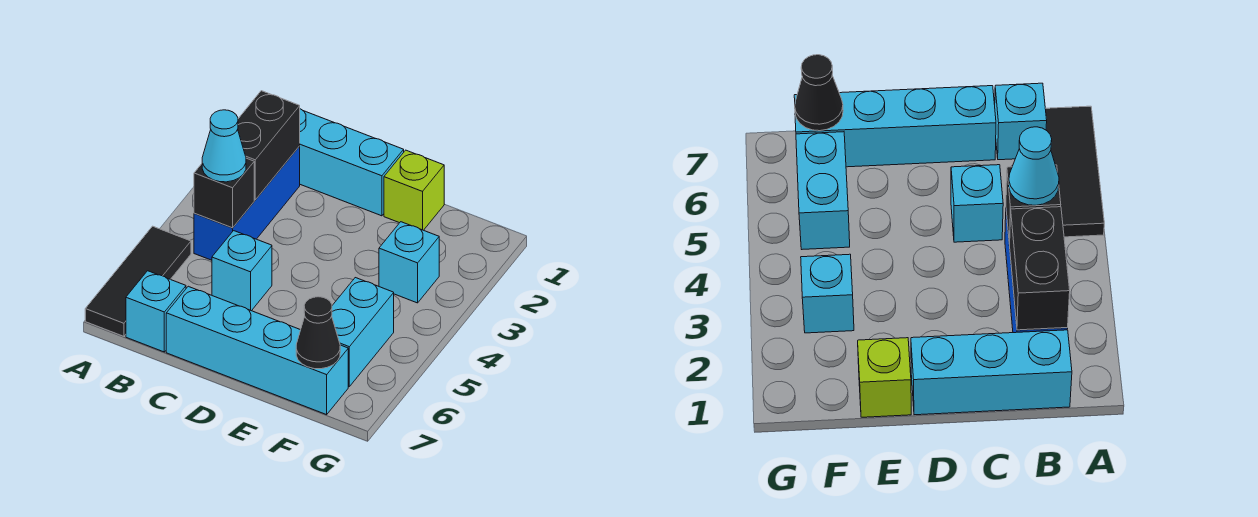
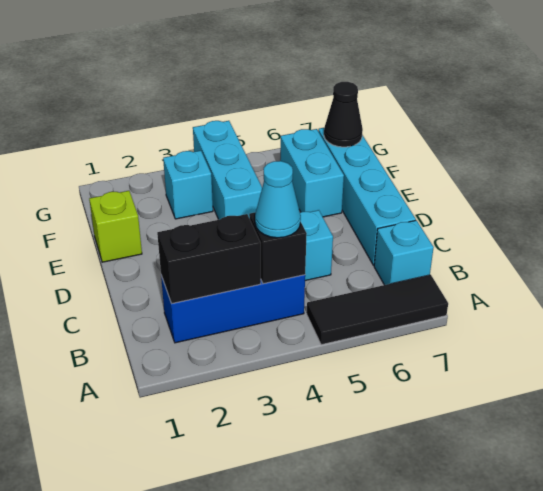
cyan 1x3 brick [300,109,404,216] -> cyan 1x3 brick moved to [193,121,262,220]
cyan 1x2 brick [332,278,394,387] -> cyan 1x2 brick turned to [280,129,344,217]

